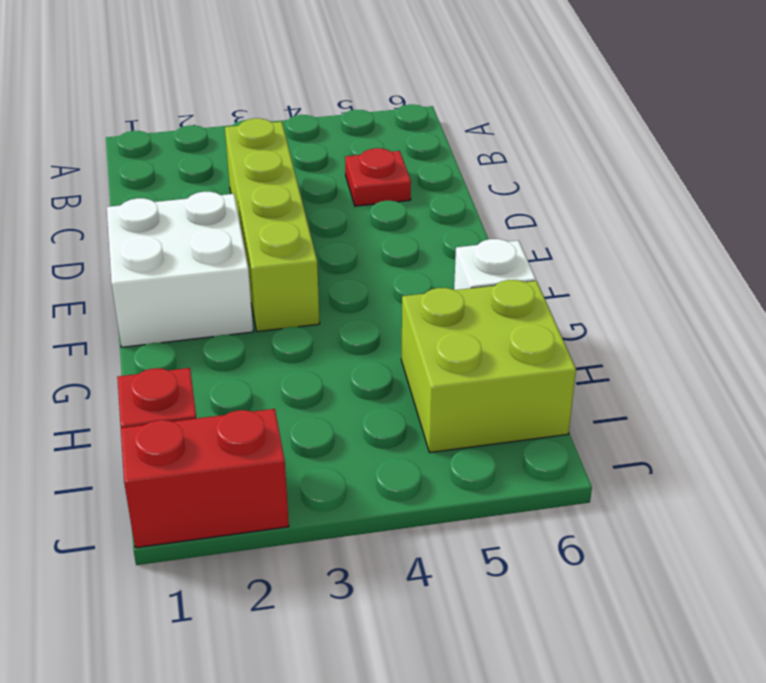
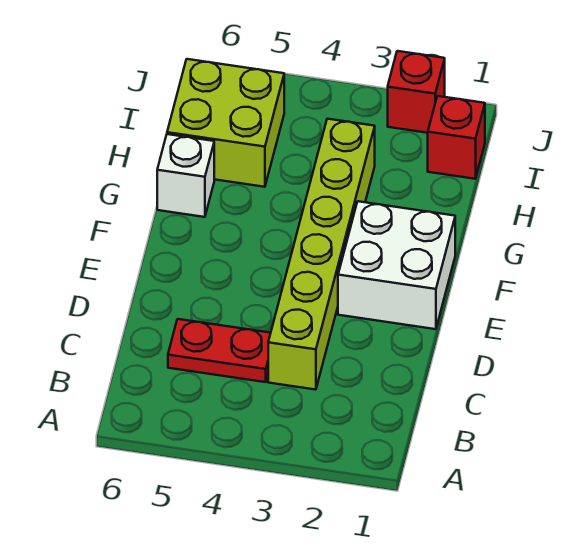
lime 1x4 brick [225,118,320,332] -> lime 1x6 brick [268,119,375,390]
red 1x1 plate [345,148,411,206] -> red 1x2 plate [168,319,271,382]
red 1x2 brick [121,409,289,548] -> red 1x1 brick [388,51,445,133]

